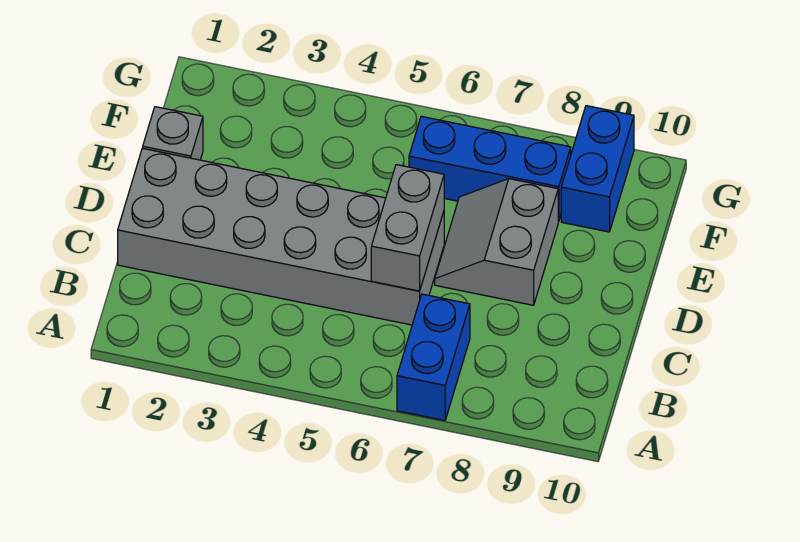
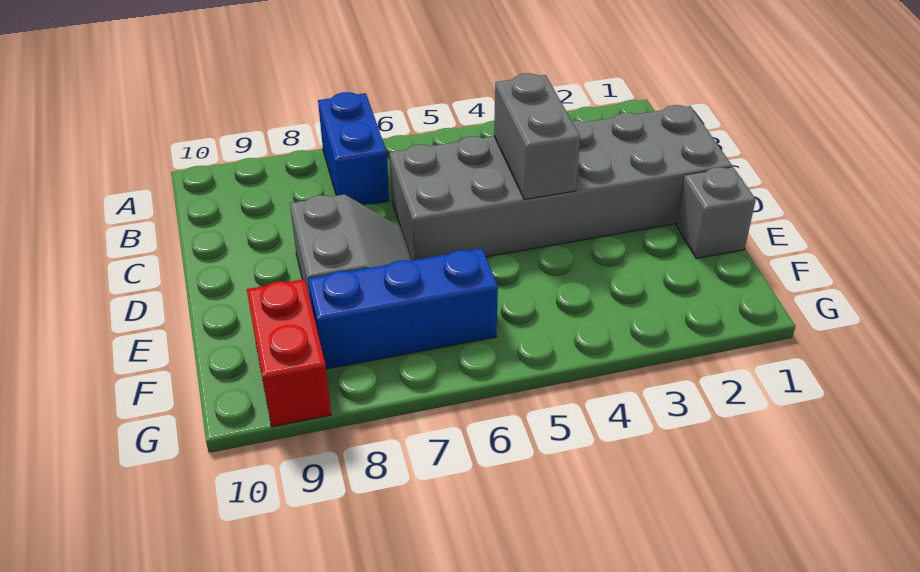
grey 1x2 brick [371,165,444,291] -> grey 1x2 brick moved to [494,73,580,199]
blue 1x2 brick [561,106,634,232] -> red 1x2 brick [247,279,331,427]

